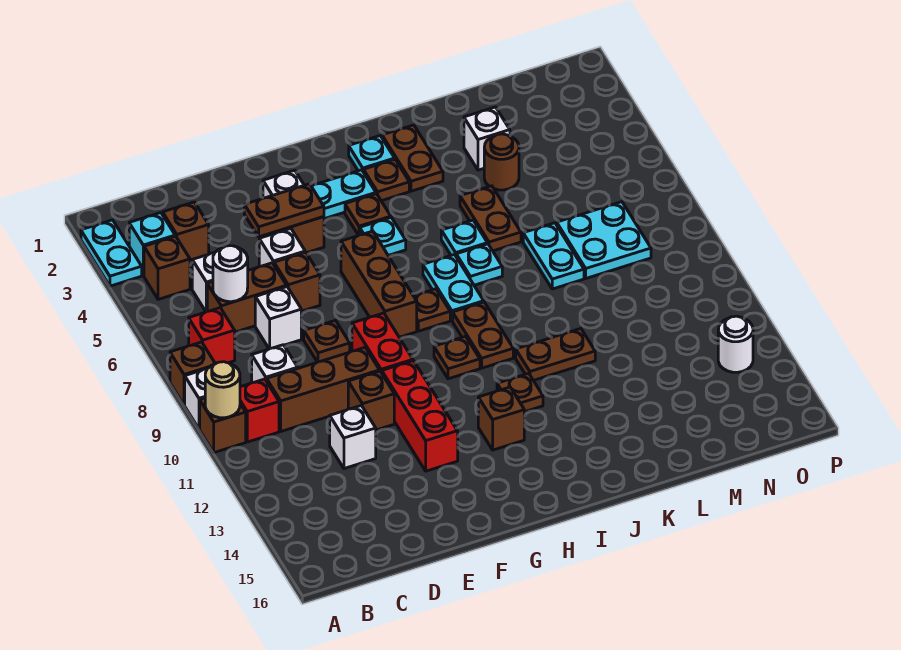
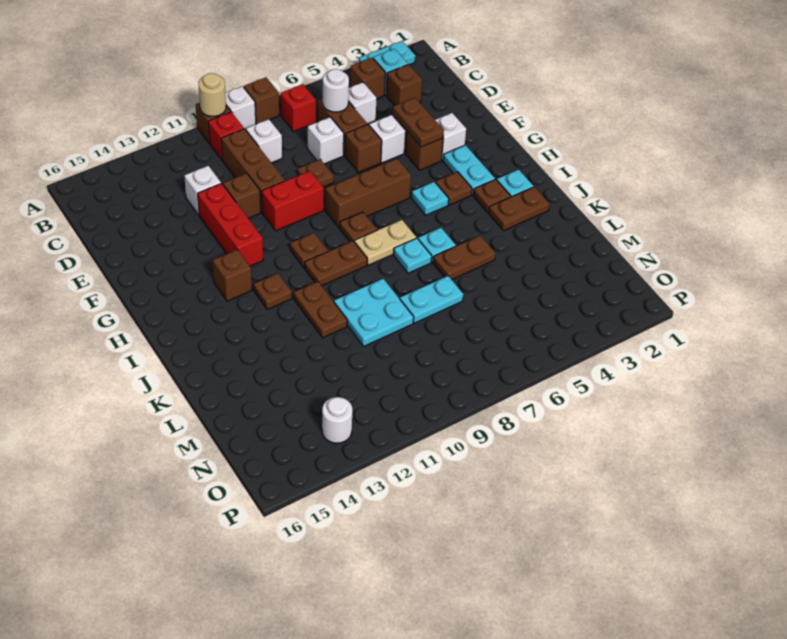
red 1x3 brick [382,361,458,471] -> red 1x3 brick turned to [198,183,263,266]
cyan 1x2 plate [423,255,484,321] -> tan 1x2 plate [354,220,416,265]
white 1x1 brick [464,107,510,170] -> none
brown 1x1 round brick [484,134,519,190] -> none
cyan 2x2 plate [557,202,651,278] -> cyan 2x2 plate moved to [334,279,414,346]

